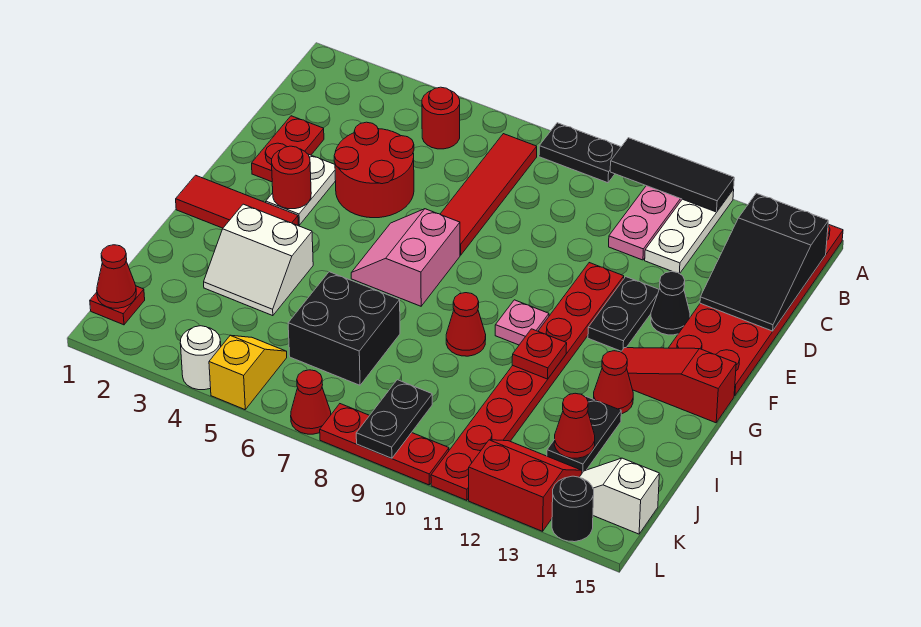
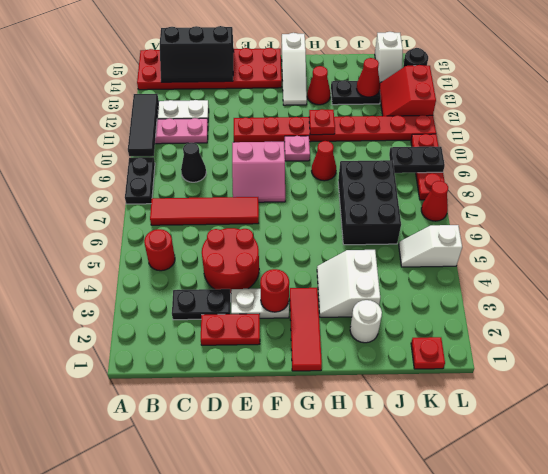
black 2x3 slope [700,193,828,331] -> black 2x3 slope turned to [160,26,234,82]
black 1x2 plate [588,277,659,351] -> black 1x2 plate moved to [172,289,231,320]
black 1x1 cone [651,272,690,335] -> black 1x1 cone moved to [181,143,206,182]
pink 2x2 slope [351,209,460,306] -> pink 2x2 slope moved to [232,142,285,202]
red 1x3 slope [621,348,736,423] -> white 1x3 slope [282,33,307,105]
white 2x2 slope [204,204,313,316] -> white 2x2 slope turned to [317,250,380,317]
black 2x2 brick [288,272,400,385] -> black 2x3 brick [338,160,401,245]
red 1x1 cone [97,245,136,308] -> none
yellow 1x2 slope [209,335,287,410] -> white 1x2 slope [399,225,462,267]
white 1x1 round brick [180,326,221,390] -> white 1x1 round brick moved to [350,300,382,343]

